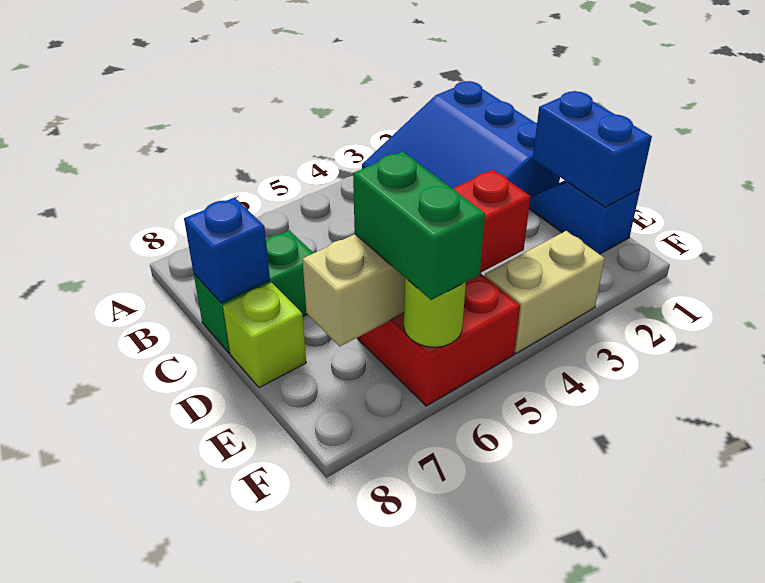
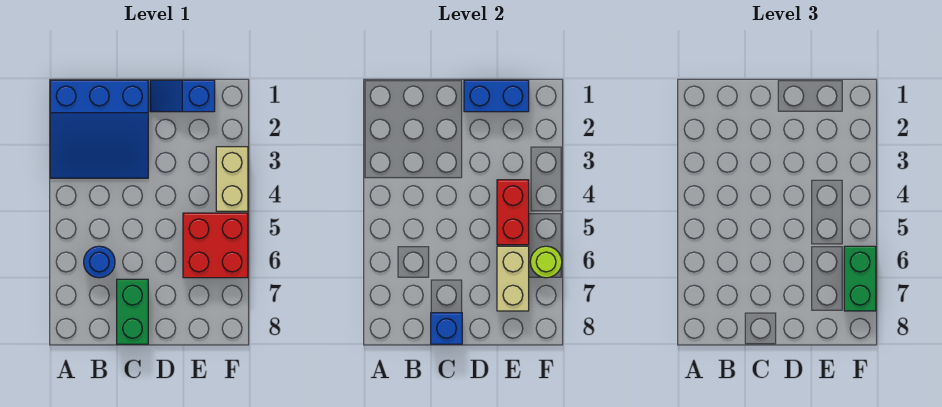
none -> blue 1x1 round brick [84,246,115,278]
lime 1x1 brick [223,283,306,388] -> none
green 1x2 brick [353,152,485,300] -> green 1x2 brick turned to [844,246,876,311]

